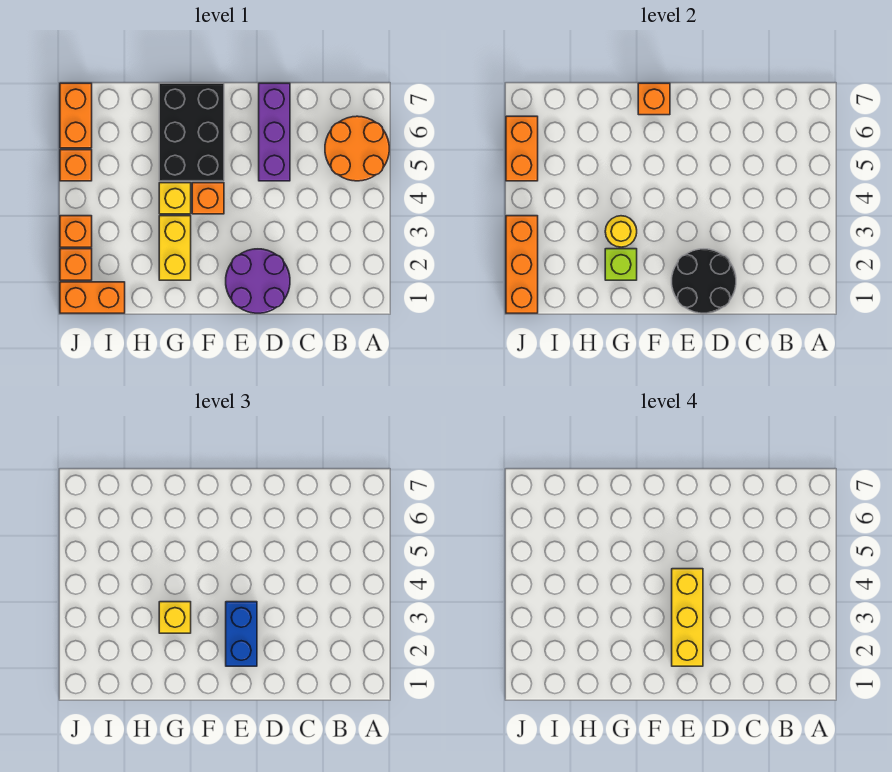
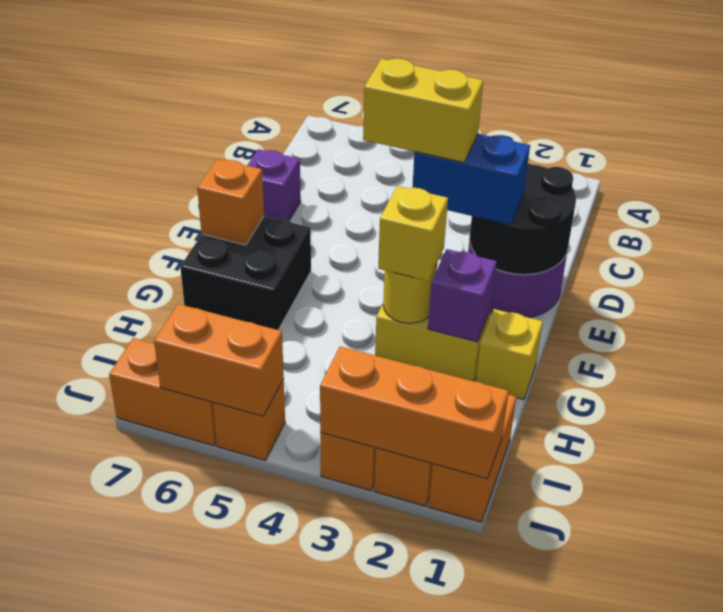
orange 2x2 round brick [325,116,389,181] -> none
purple 1x3 brick [259,83,290,181] -> purple 1x1 brick [247,149,301,221]
yellow 1x3 brick [672,569,703,666] -> yellow 1x2 brick [363,59,483,163]
orange 1x1 brick [192,183,224,214] -> none
black 2x3 brick [159,83,224,181] -> black 2x2 brick [180,216,311,330]
lime 1x1 brick [605,249,637,280] -> purple 1x1 brick [428,249,497,342]
yellow 1x1 brick [159,183,191,214] -> yellow 1x1 brick moved to [476,309,543,400]

